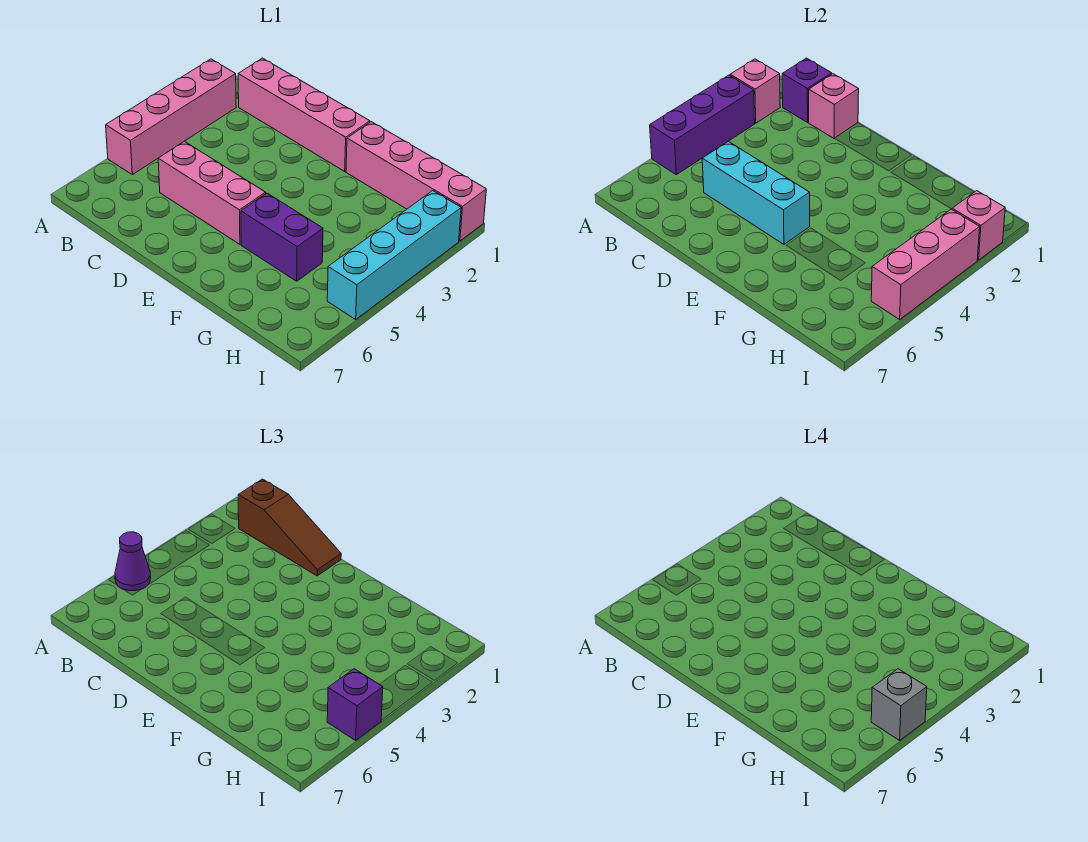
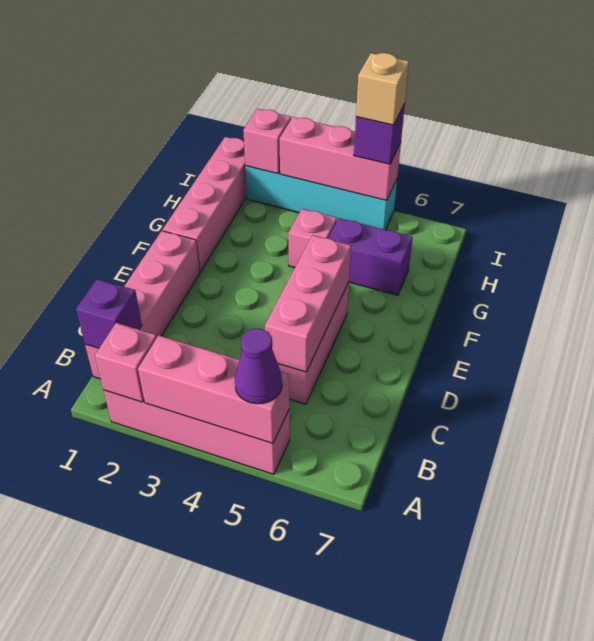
purple 1x3 brick [650,75,755,175] -> pink 1x3 brick [138,335,289,443]
brown 1x3 slope [238,479,341,576] -> none
pink 1x1 brick [808,74,859,139] -> pink 1x1 brick moved to [288,209,337,268]
cyan 1x3 brick [702,141,810,244] -> pink 1x3 brick [265,235,351,372]
purple 1x2 brick [241,193,323,281] -> purple 1x2 brick turned to [329,218,413,295]
grey 1x1 brick [871,669,927,740] -> tan 1x1 brick [356,53,409,125]

